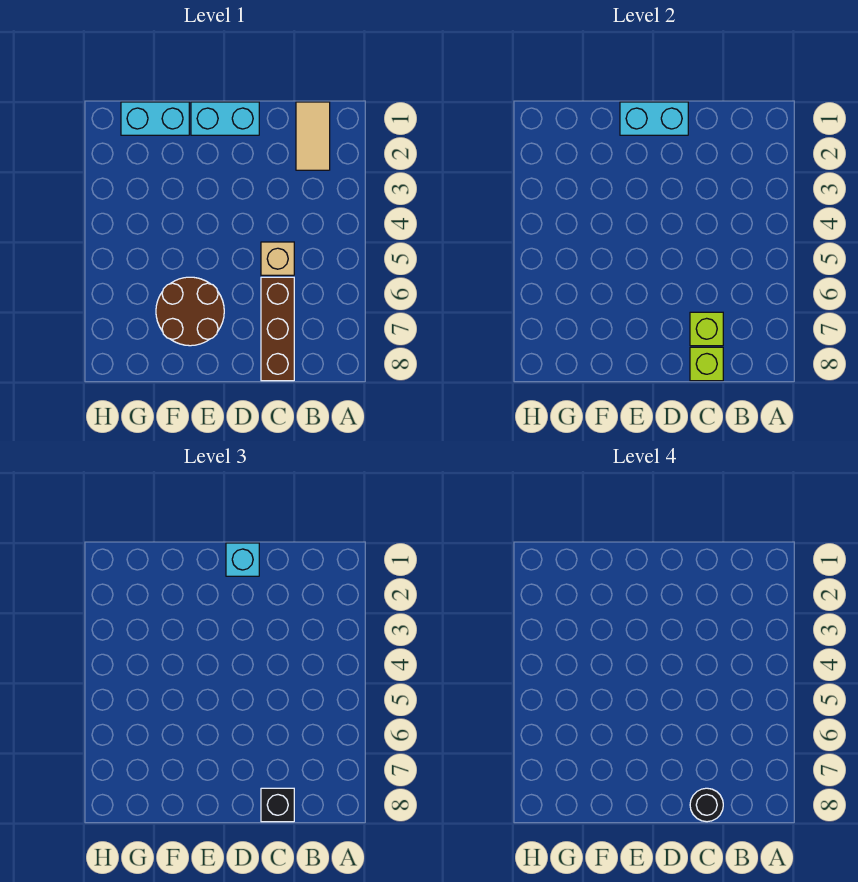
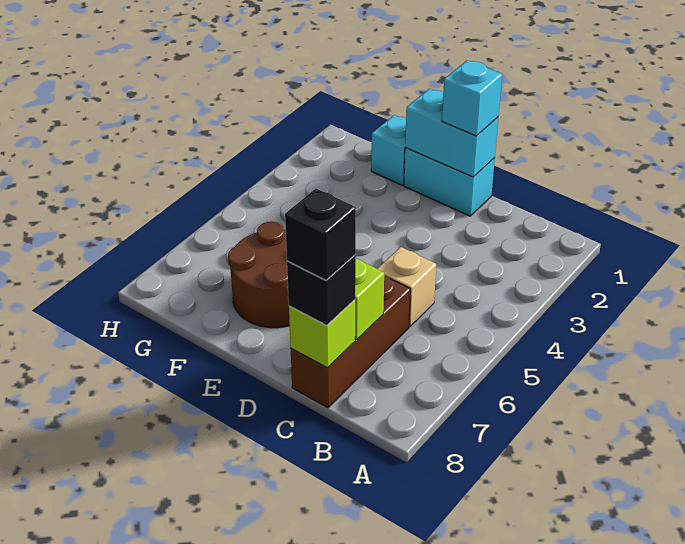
tan 1x2 tile [296,102,330,170] -> none
black 1x1 round brick [690,788,723,822] -> black 1x1 brick [285,188,356,280]
cyan 1x2 brick [121,102,189,135] -> cyan 1x1 brick [371,115,406,185]

